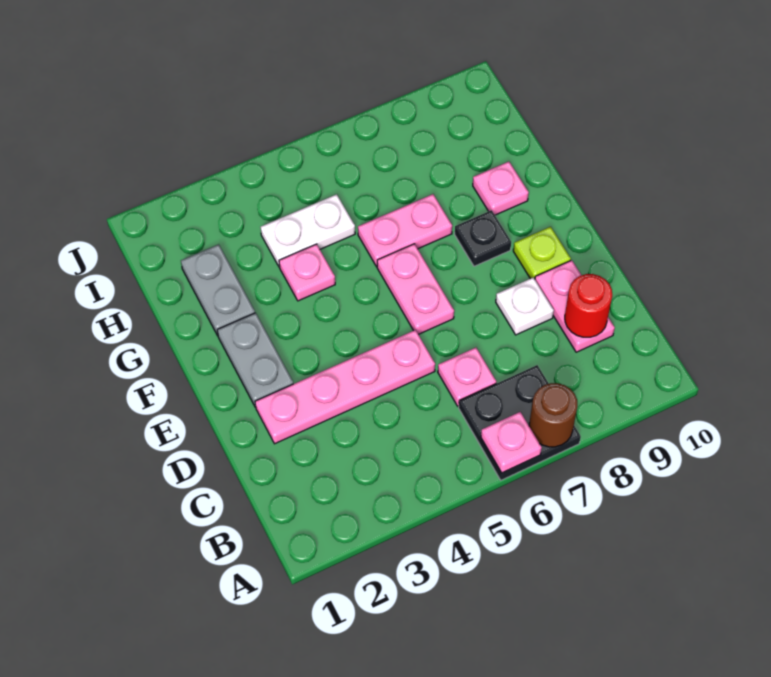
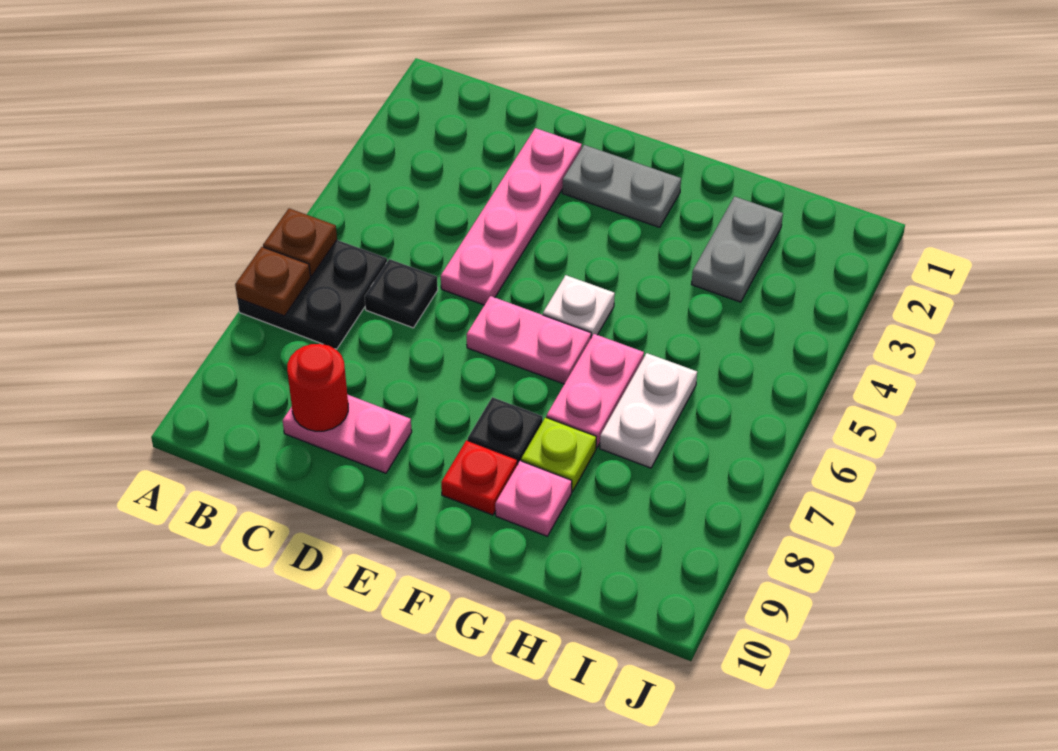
pink 1x1 plate [481,412,542,473] -> brown 1x1 plate [263,208,337,276]
brown 1x1 round brick [529,383,577,447] -> brown 1x1 plate [235,247,311,316]
pink 1x1 plate [438,348,496,406] -> black 1x1 plate [365,259,438,328]
white 1x1 plate [496,278,554,335] -> white 1x1 plate moved to [543,275,615,338]
lime 1x1 plate [513,227,571,279] -> lime 1x1 plate moved to [521,417,596,491]
none -> red 1x1 plate [441,440,518,515]
grey 1x2 plate [181,244,255,336] -> grey 1x2 plate turned to [691,197,783,302]
pink 1x1 plate [279,244,335,301] -> none
white 1x2 plate [260,194,355,267] -> white 1x2 plate moved to [600,353,697,468]

